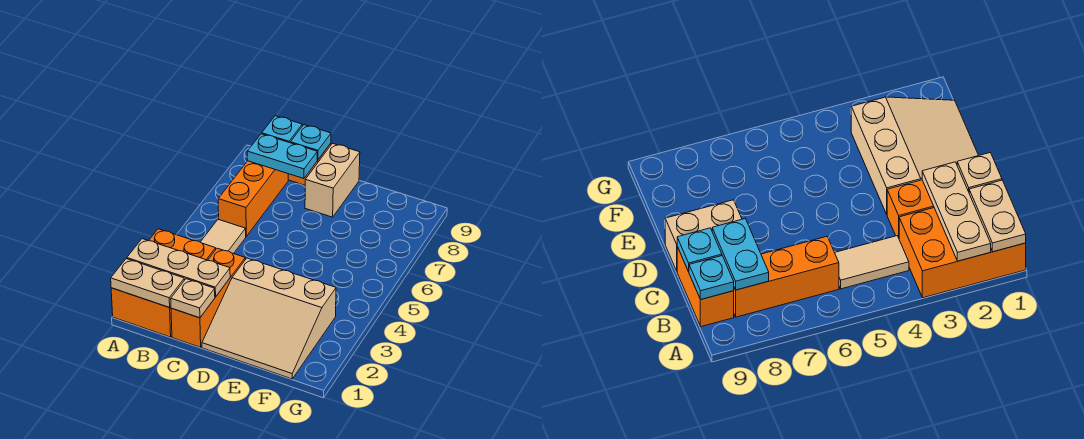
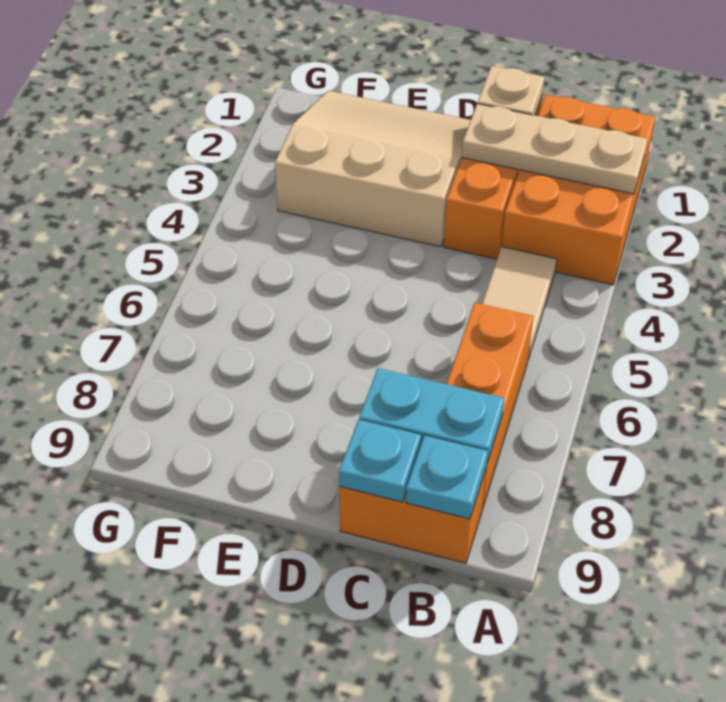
tan 1x2 plate [111,259,184,307] -> none
tan 1x2 brick [305,143,360,217] -> none

